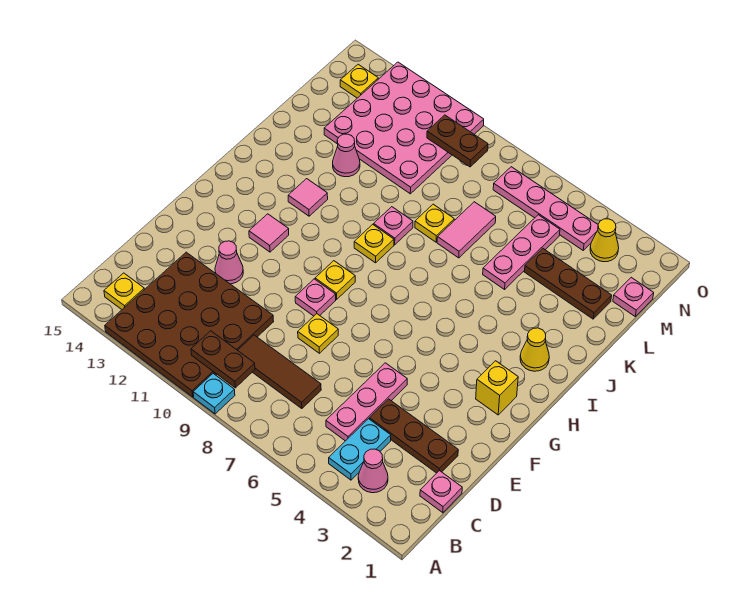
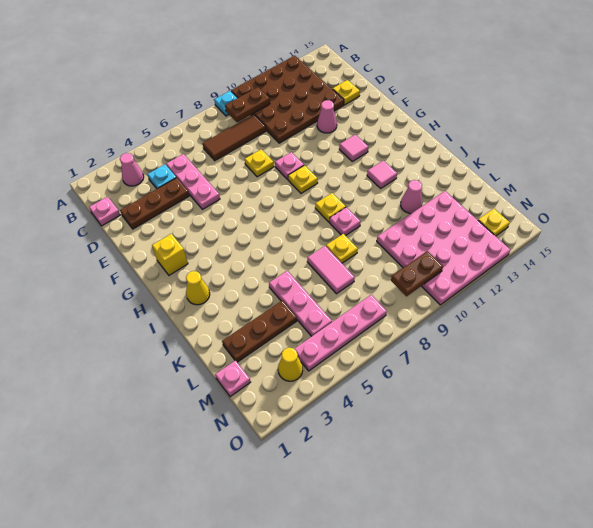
cyan 1x2 plate [329,419,391,480] -> cyan 1x1 plate [148,164,176,189]
yellow 1x1 plate [104,273,144,309] -> yellow 1x1 plate moved to [333,80,360,105]

